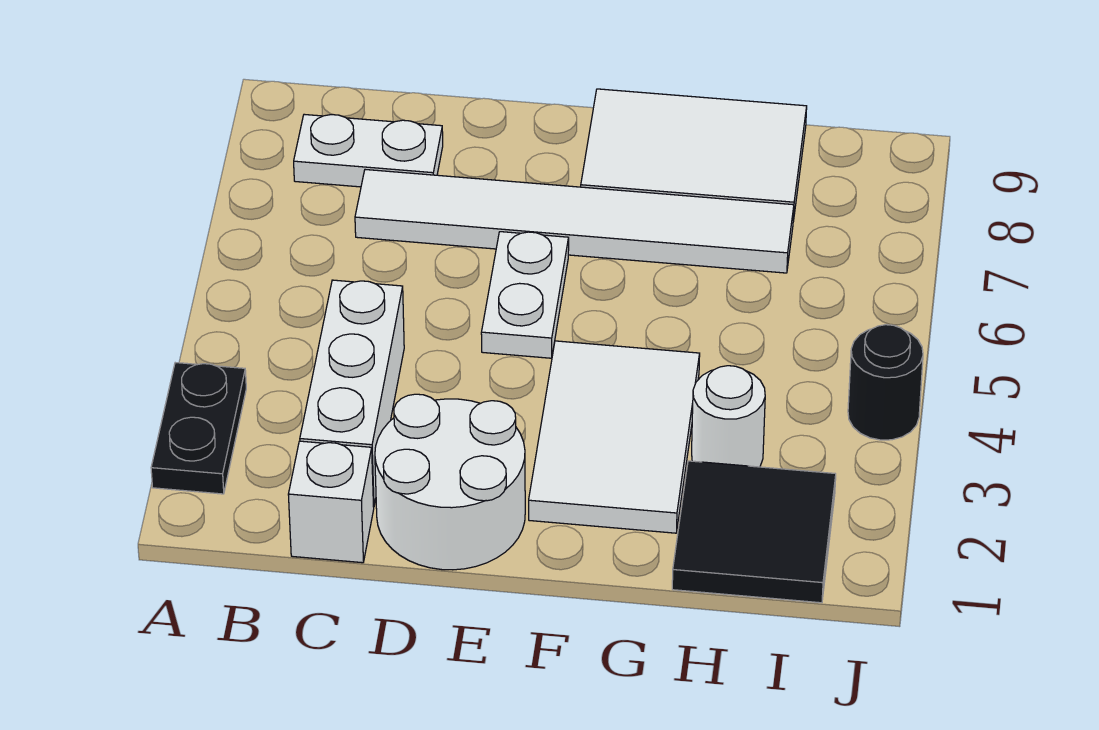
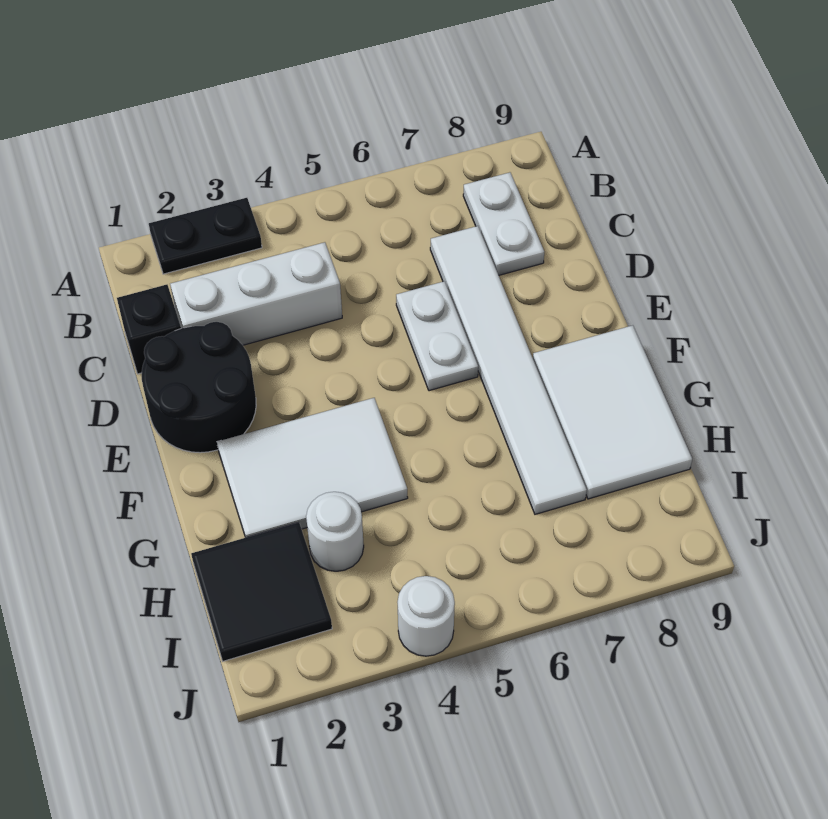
white 1x1 brick [288,441,374,563] -> black 1x1 brick [117,285,181,374]
white 2x2 round brick [375,394,525,570] -> black 2x2 round brick [142,322,256,453]
white 1x2 plate [481,232,569,358] -> white 1x2 plate turned to [396,281,478,391]
black 1x1 round brick [848,325,923,440] -> white 1x1 round brick [398,576,455,656]

